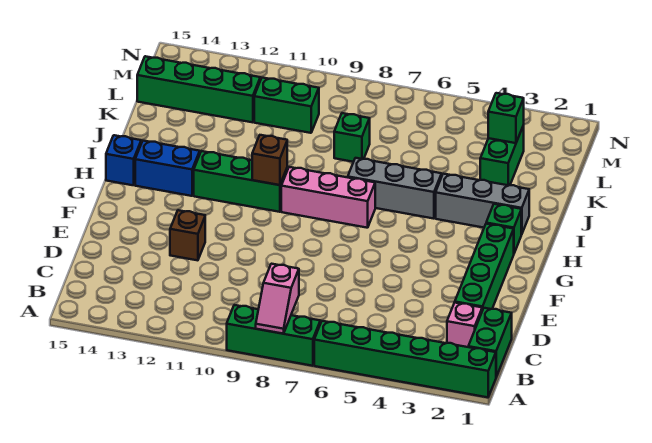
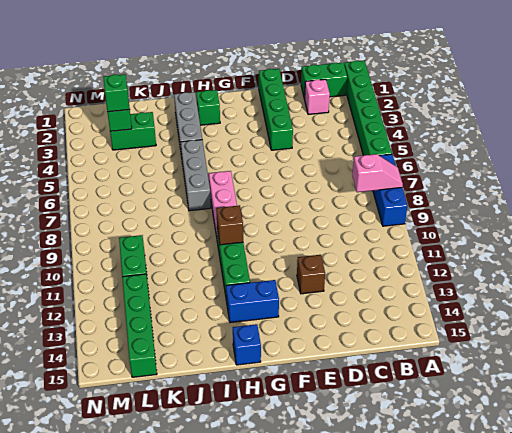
green 1x3 brick [227,305,320,366] -> blue 1x3 brick [373,154,407,226]
green 1x4 brick [455,224,514,310] -> green 1x4 brick turned to [259,69,293,150]
blue 1x2 brick [135,141,200,196] -> blue 1x2 brick turned to [226,280,279,323]
green 1x1 brick [334,113,370,162] -> green 1x1 brick moved to [103,74,130,112]

